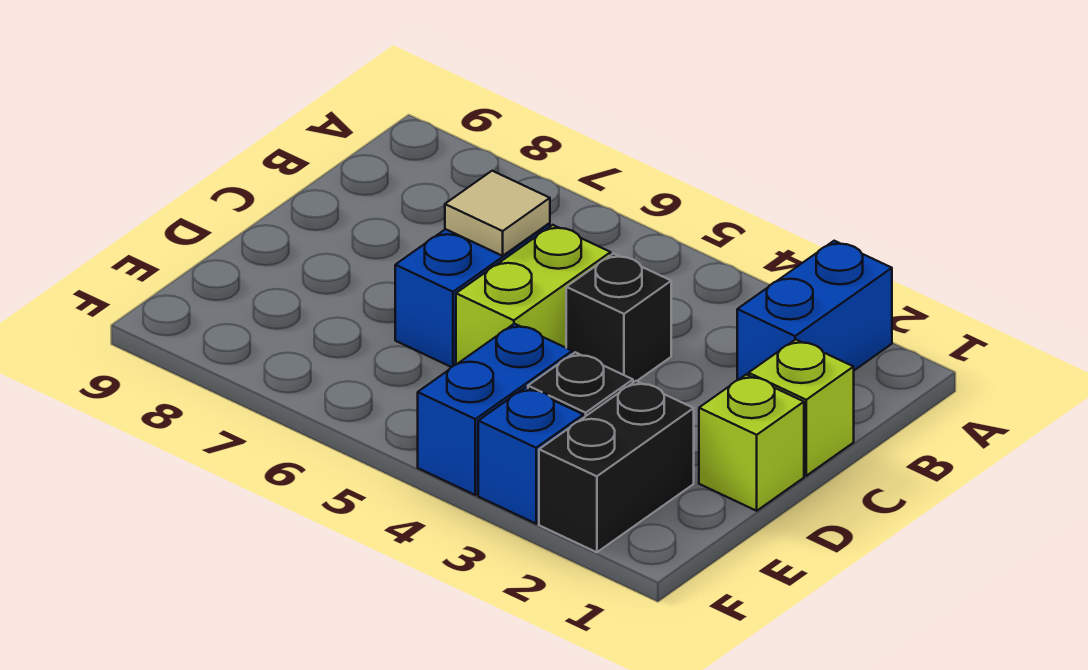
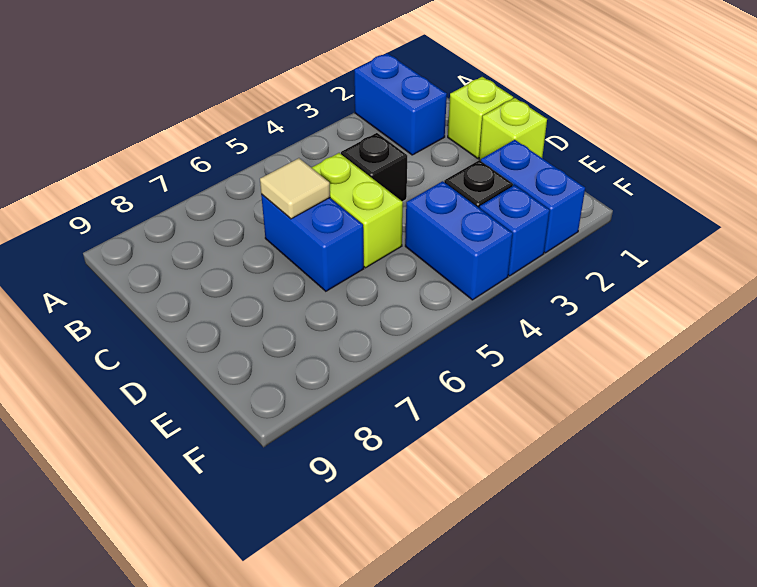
black 1x2 brick [539,381,694,552] -> blue 1x2 brick [481,140,585,253]

